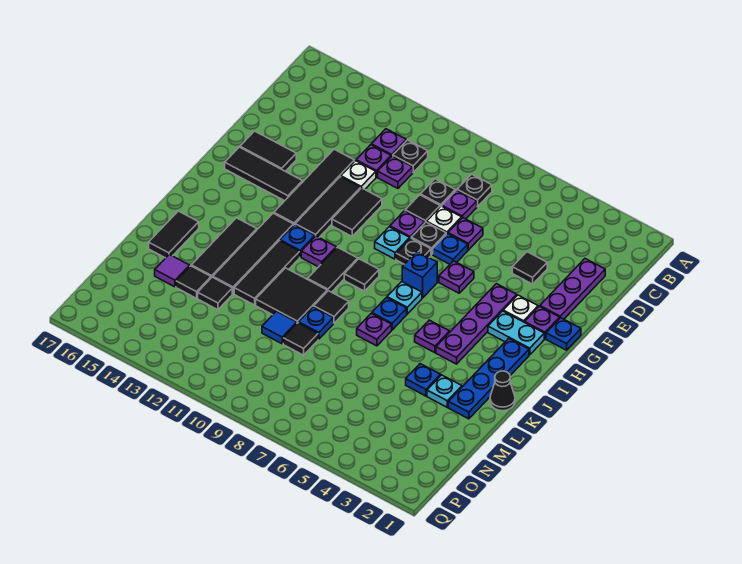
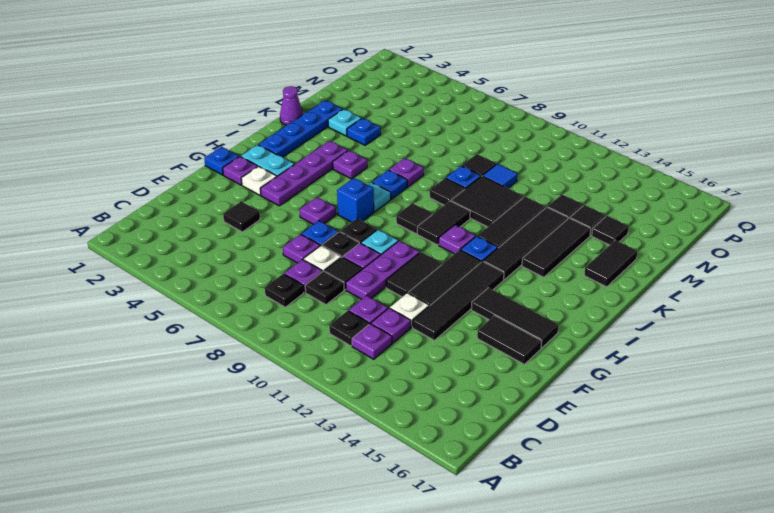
purple 1x3 plate [540,259,605,319] -> purple 1x3 plate moved to [346,241,420,299]
black 1x1 cone [490,371,515,411] -> purple 1x1 cone [280,86,303,125]
purple 1x1 tile [155,254,190,287] -> black 1x1 tile [592,216,629,245]

